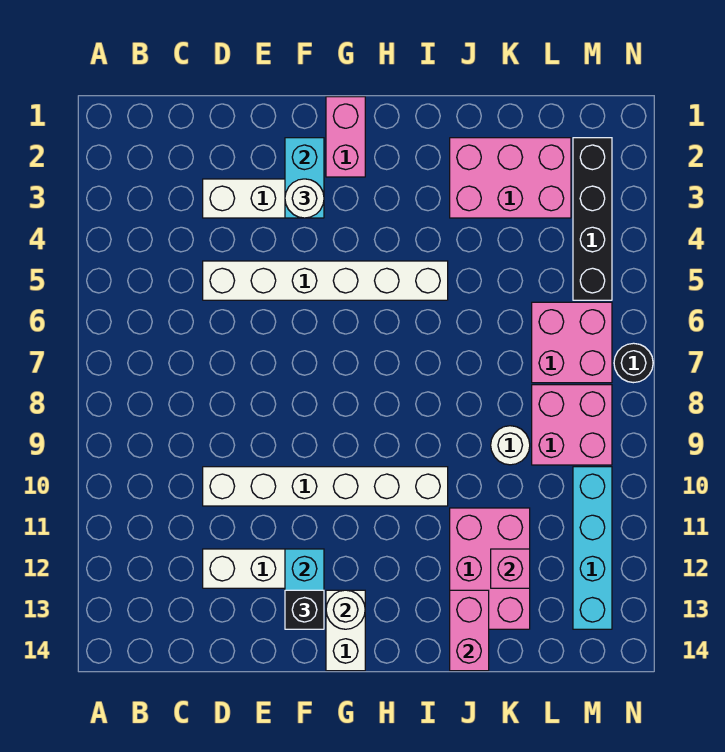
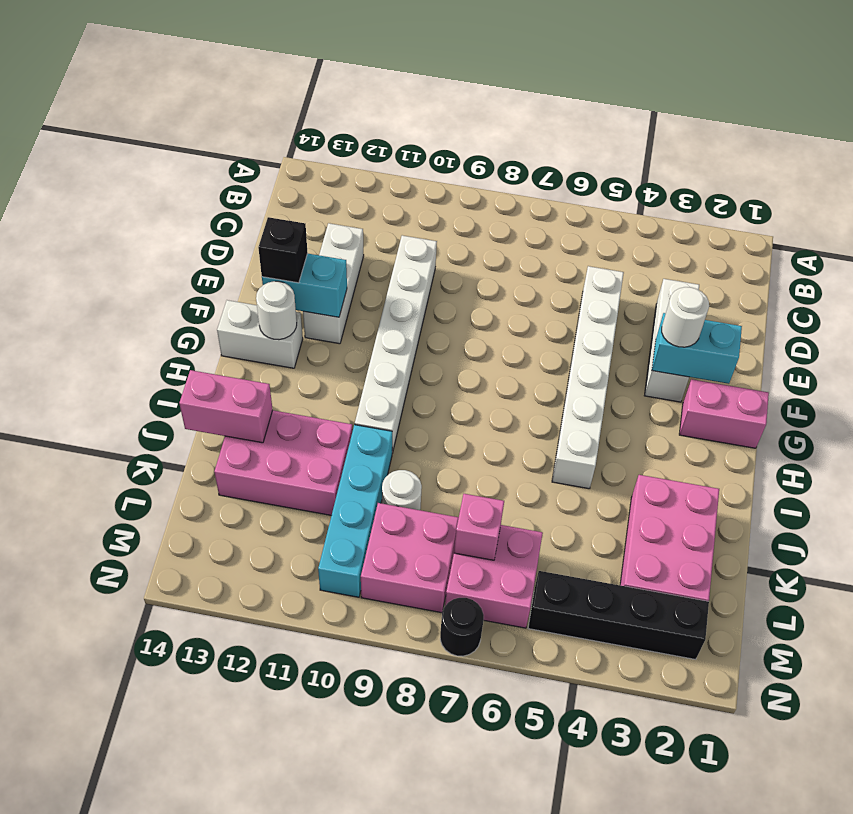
pink 1x1 brick [491,549,530,588] -> pink 1x1 brick moved to [454,494,504,560]
cyan 1x4 brick [573,467,612,629] -> cyan 1x4 brick turned to [318,425,392,597]

